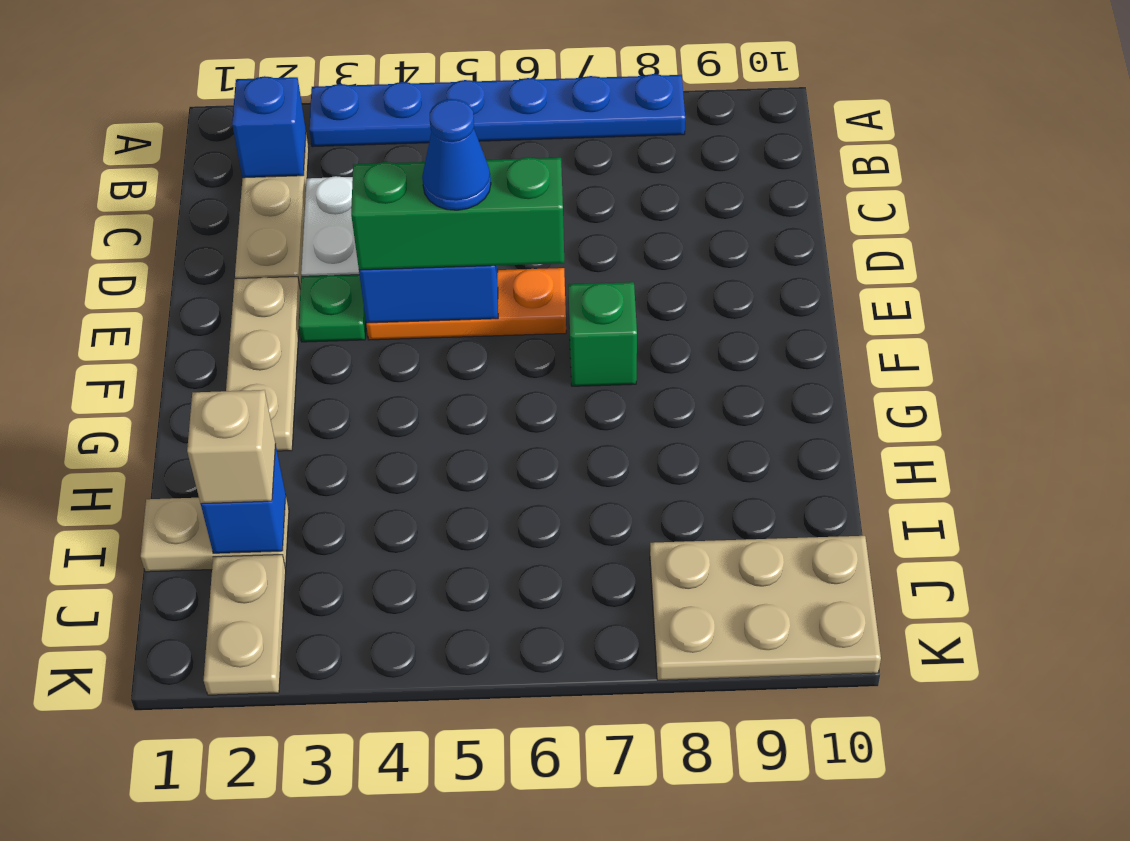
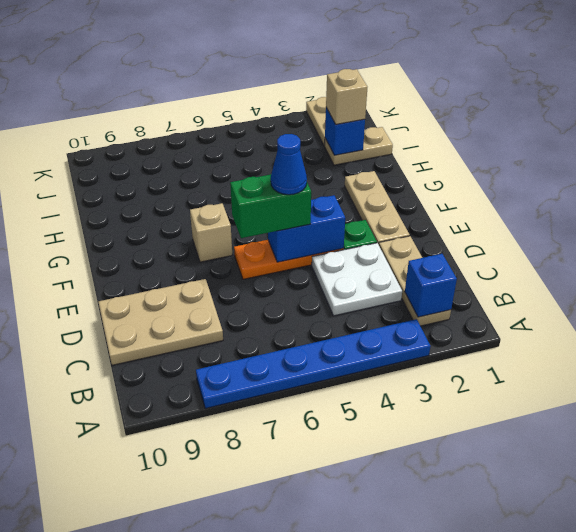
green 1x3 brick [351,157,564,270] -> green 1x2 brick [230,174,311,238]
green 1x1 brick [568,282,637,386] -> tan 1x1 brick [190,203,232,262]
tan 2x3 plate [650,536,881,680] -> tan 2x3 plate moved to [99,279,223,365]

